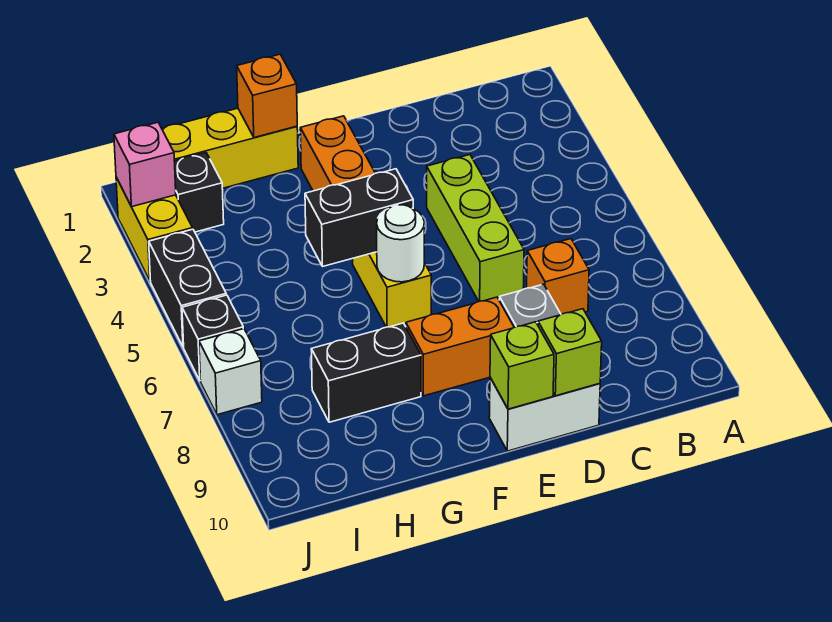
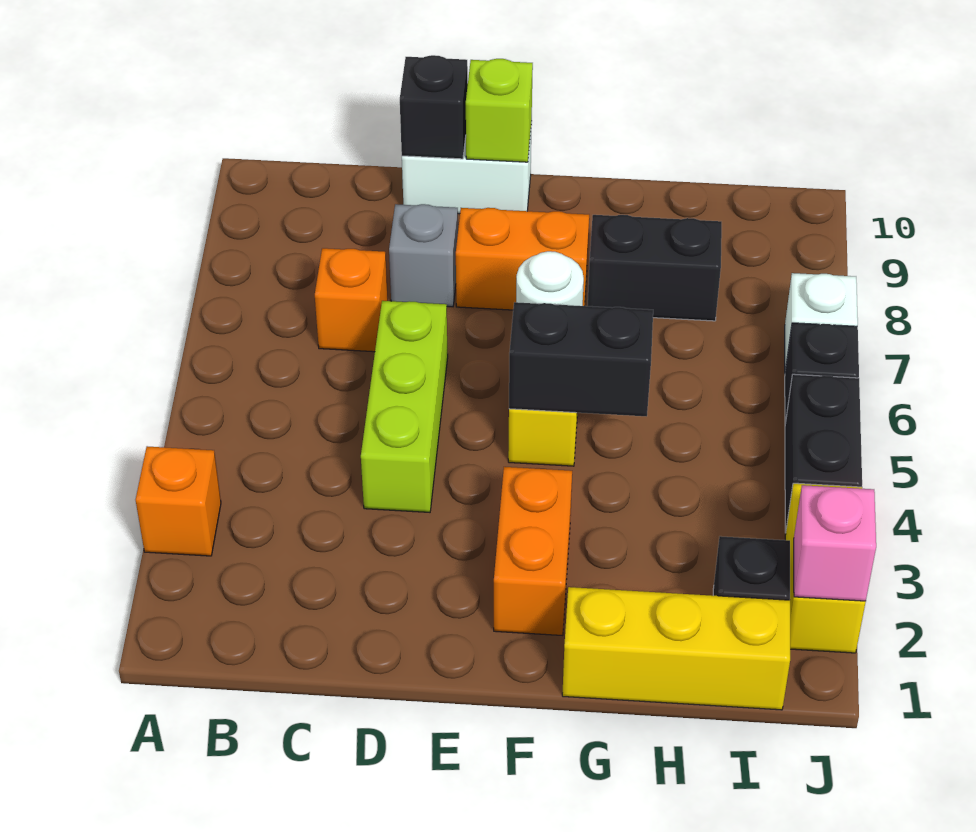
lime 1x1 brick [538,309,602,396] -> black 1x1 brick [400,55,468,159]
orange 1x1 brick [237,54,297,138] -> orange 1x1 brick moved to [136,446,221,556]

